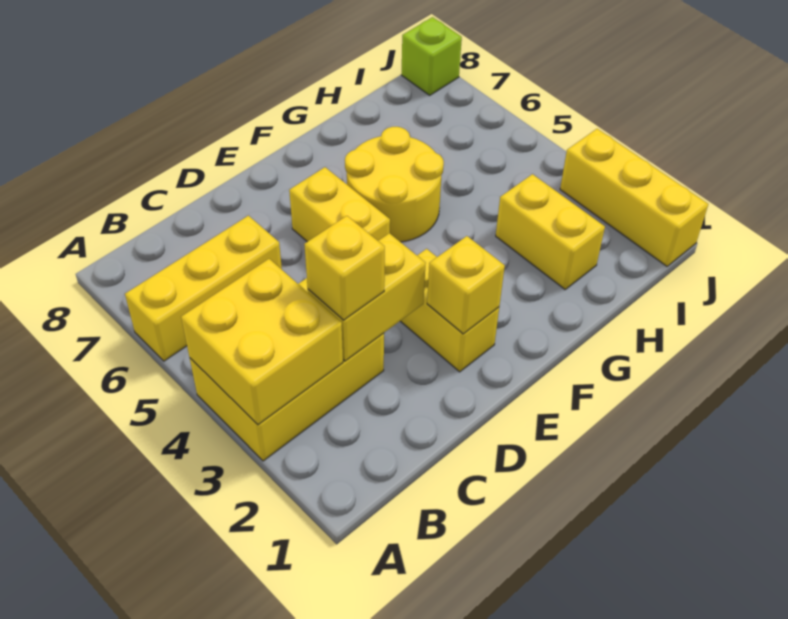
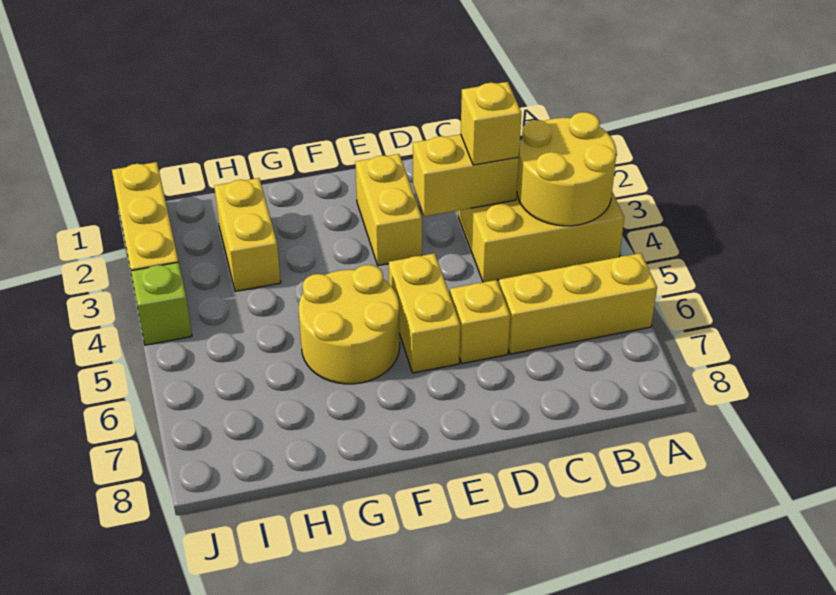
yellow 2x2 brick [181,259,343,425] -> yellow 2x2 round brick [517,112,617,226]
yellow 1x1 brick [427,236,505,334] -> yellow 1x1 brick moved to [450,280,510,363]
lime 1x1 brick [401,17,462,95] -> lime 1x1 brick moved to [131,262,192,345]

